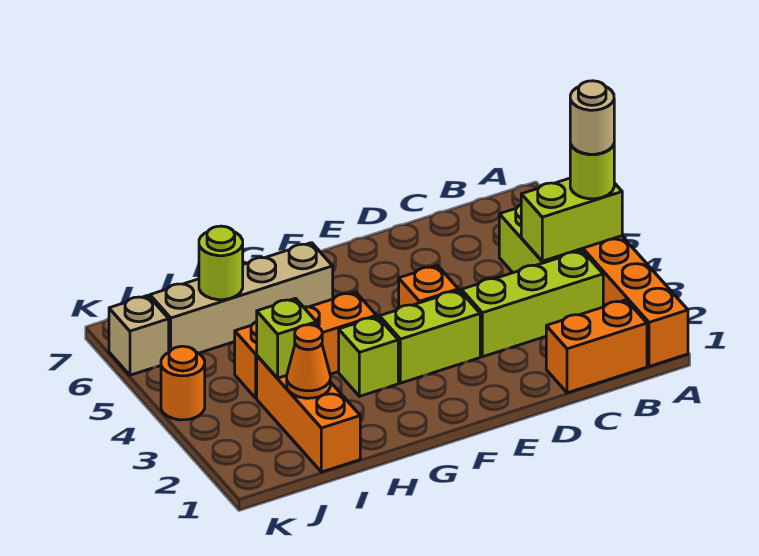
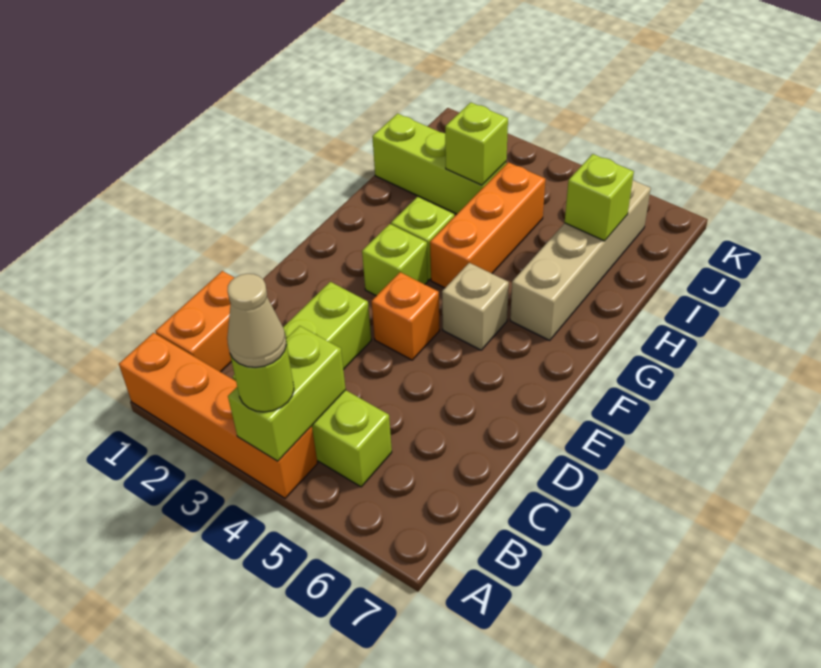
tan 1x1 round brick [570,81,614,154] -> tan 1x1 cone [227,274,287,368]
lime 1x2 brick [380,290,480,383] -> lime 1x1 brick [362,224,428,296]
orange 1x3 brick [257,356,360,472] -> lime 1x3 brick [372,114,506,214]
orange 1x1 cone [287,325,330,398] -> none
lime 1x1 round brick [199,226,243,300] -> lime 1x1 brick [565,154,634,241]
orange 1x1 round brick [161,346,205,420] -> none
tan 1x1 brick [109,295,169,375] -> tan 1x1 brick moved to [442,263,509,350]

